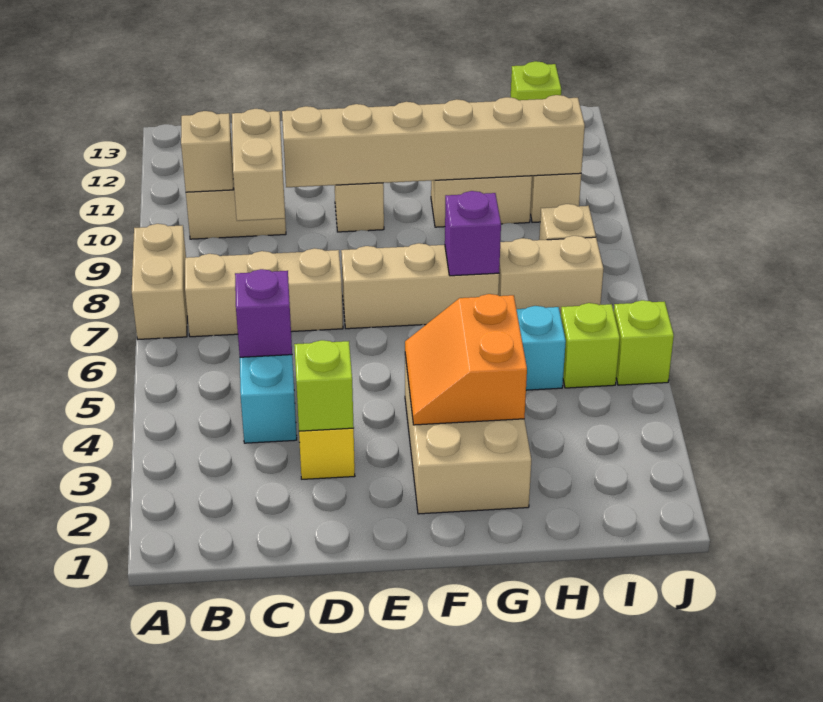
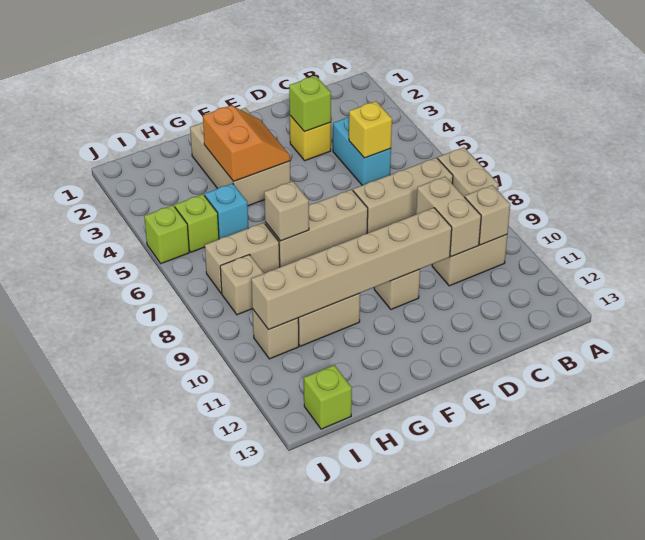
purple 1x1 brick [235,269,292,357] -> yellow 1x1 brick [349,101,392,158]
purple 1x1 brick [445,191,501,276] -> tan 1x1 brick [264,181,309,241]

